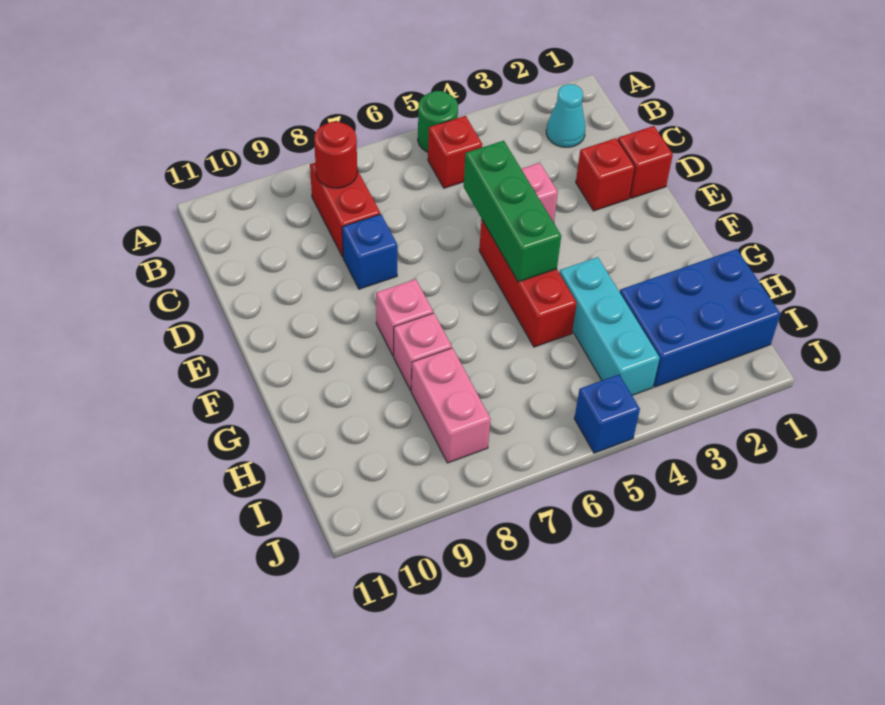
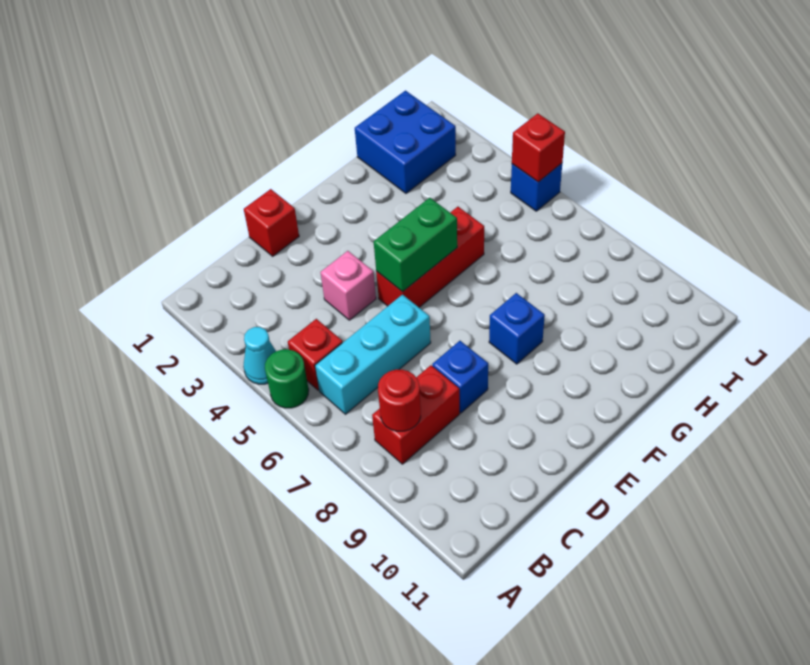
cyan 1x1 cone [546,84,586,147] -> cyan 1x1 cone moved to [243,327,276,384]
red 1x1 brick [576,138,635,211] -> red 1x1 brick moved to [512,113,565,182]
green 1x3 brick [464,141,561,282] -> green 1x2 brick [374,198,457,292]
pink 1x1 brick [376,279,433,356] -> blue 1x1 brick [489,293,545,364]
cyan 1x3 brick [559,257,660,395] -> cyan 1x3 brick moved to [315,294,431,414]
pink 1x1 brick [394,313,452,390] -> none
blue 2x3 brick [620,249,780,387] -> blue 2x2 brick [355,91,456,193]
pink 1x2 brick [411,348,491,463] -> none

